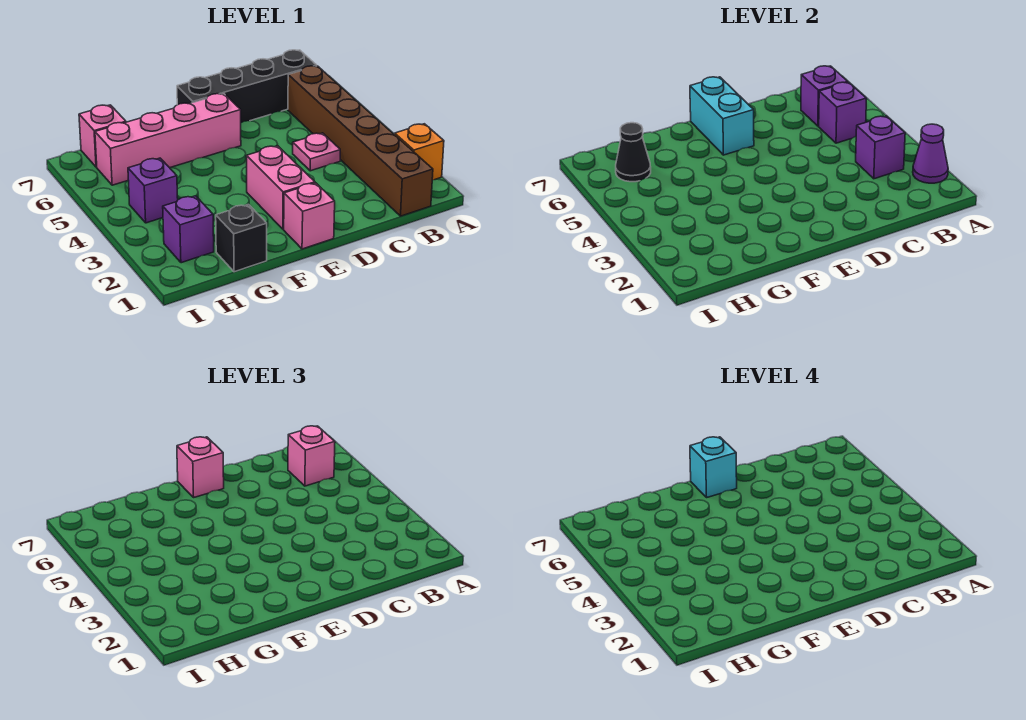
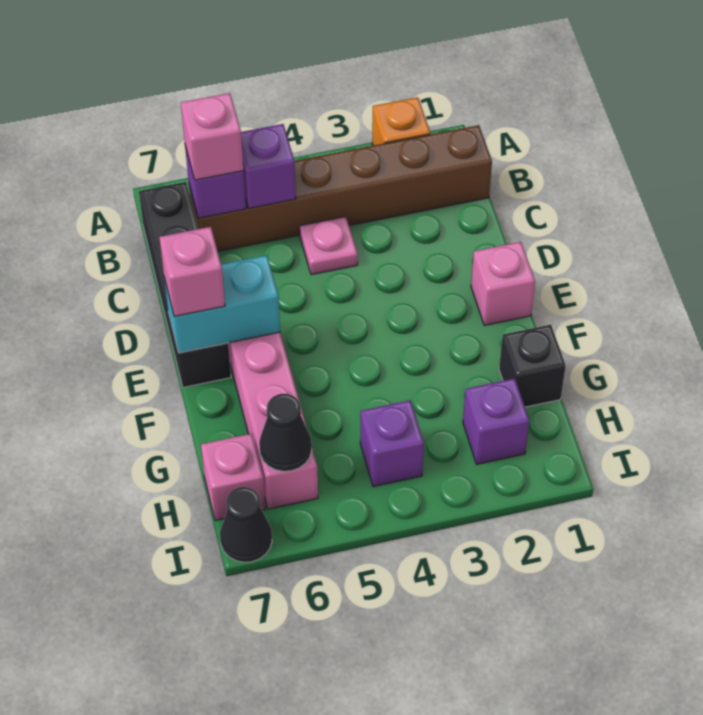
purple 1x1 cone [913,124,948,183] -> none
purple 1x1 brick [856,116,905,179] -> none
pink 1x2 brick [246,146,315,229] -> none
cyan 1x1 brick [690,437,737,497] -> none
none -> black 1x1 cone [220,487,272,562]

